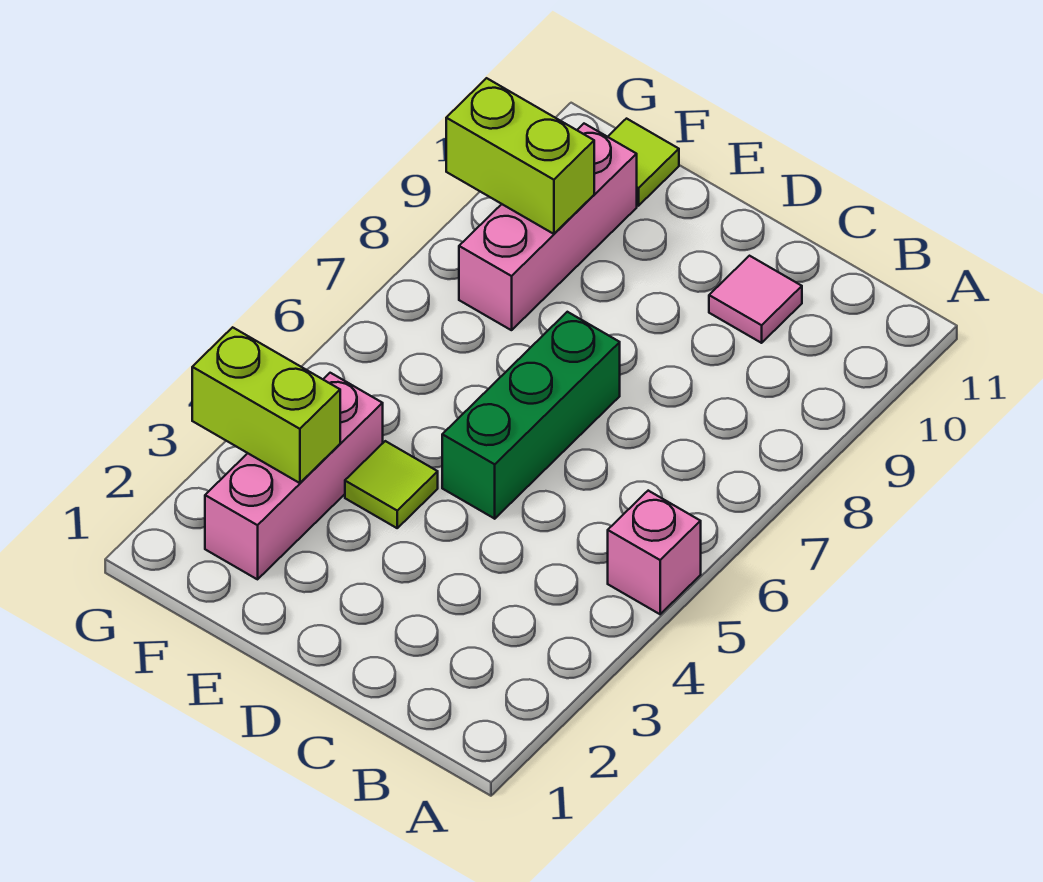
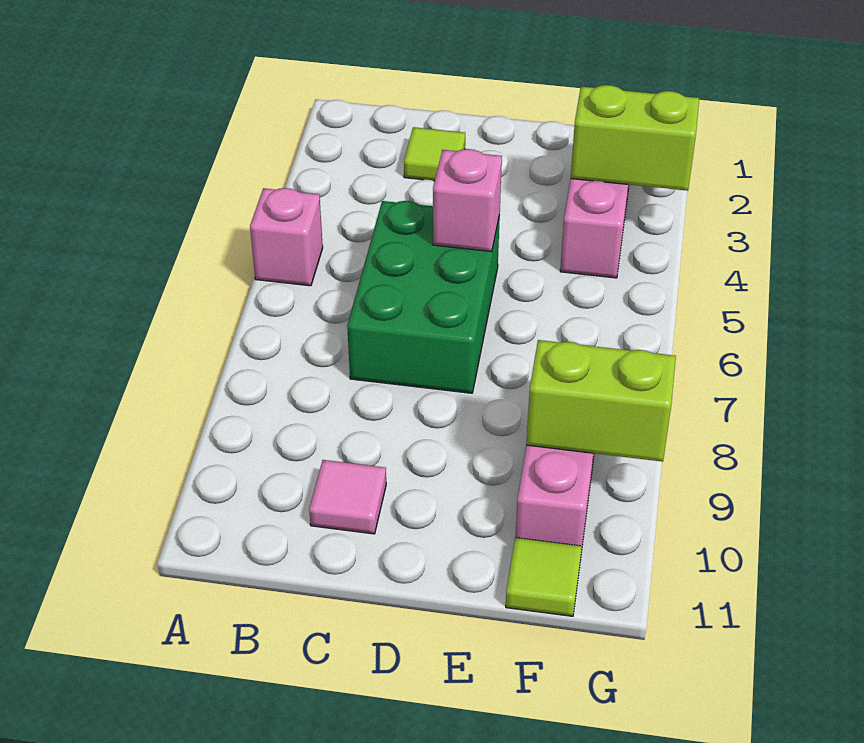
green 1x3 brick [442,312,620,519] -> green 2x3 brick [347,201,500,393]
none -> pink 1x1 brick [433,149,502,252]
lime 1x1 tile [345,441,438,528] -> lime 1x1 tile moved to [404,127,465,181]

